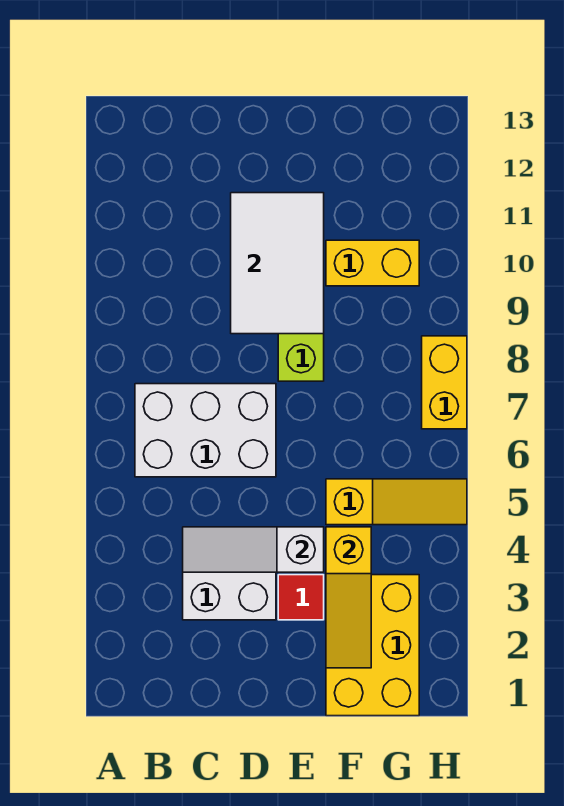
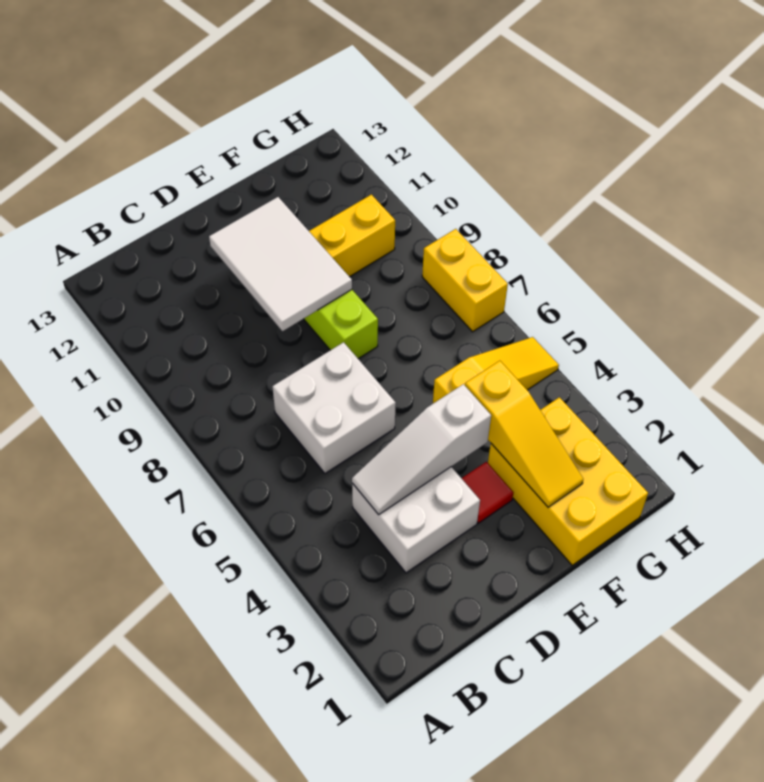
white 2x3 brick [135,384,276,477] -> white 2x2 brick [273,342,396,473]

